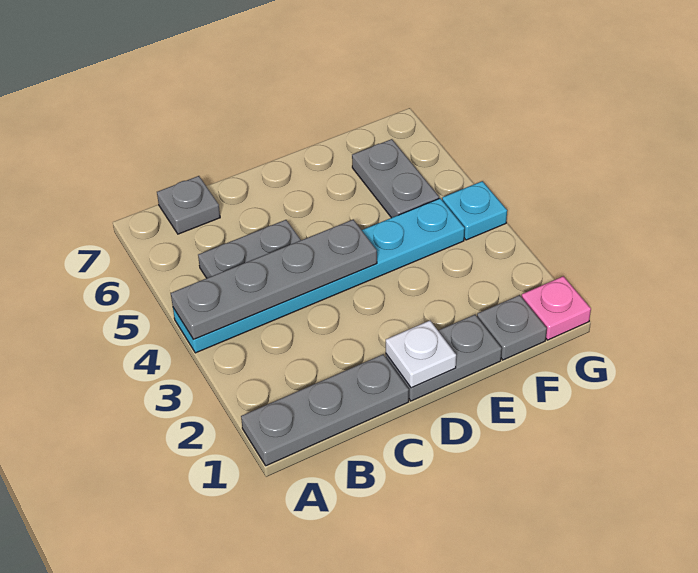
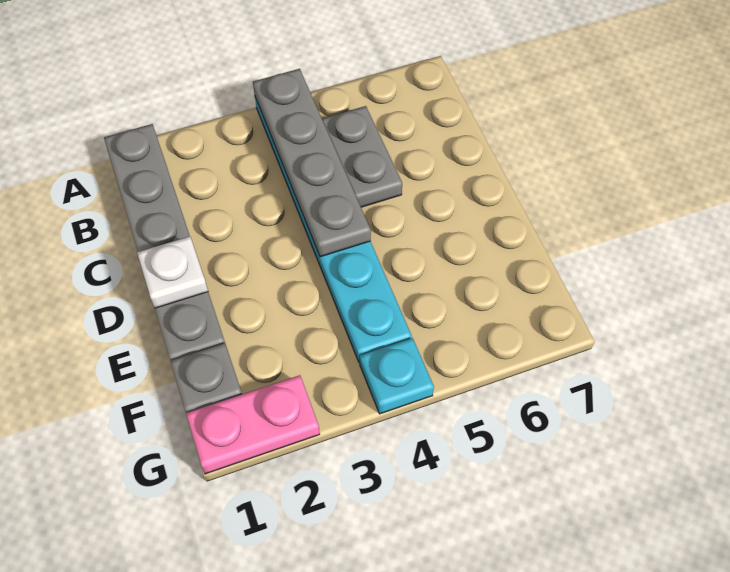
grey 1x1 plate [157,176,220,234] -> none
grey 1x2 plate [352,139,439,218] -> none
pink 1x1 plate [522,276,591,340] -> pink 1x2 plate [186,375,320,474]

